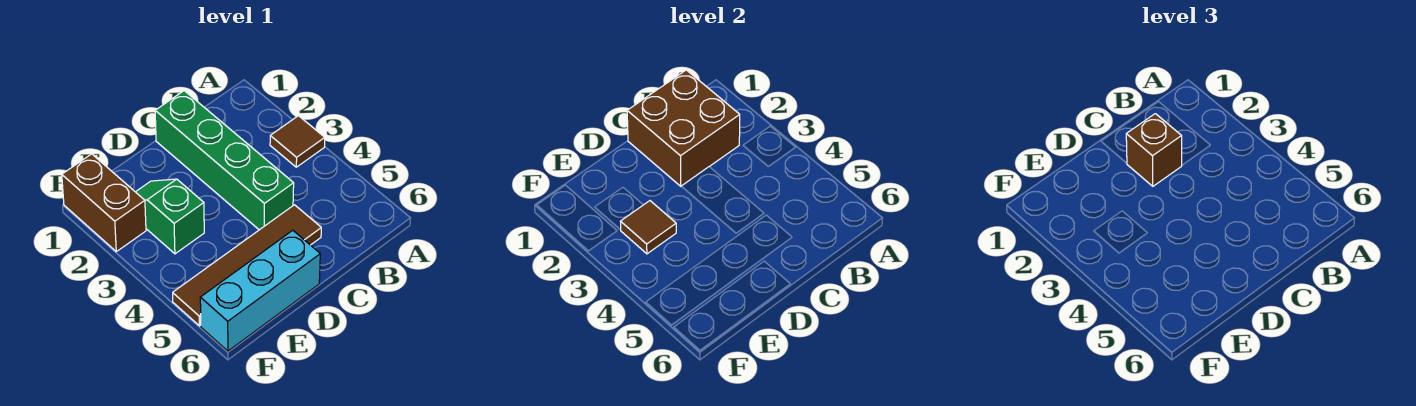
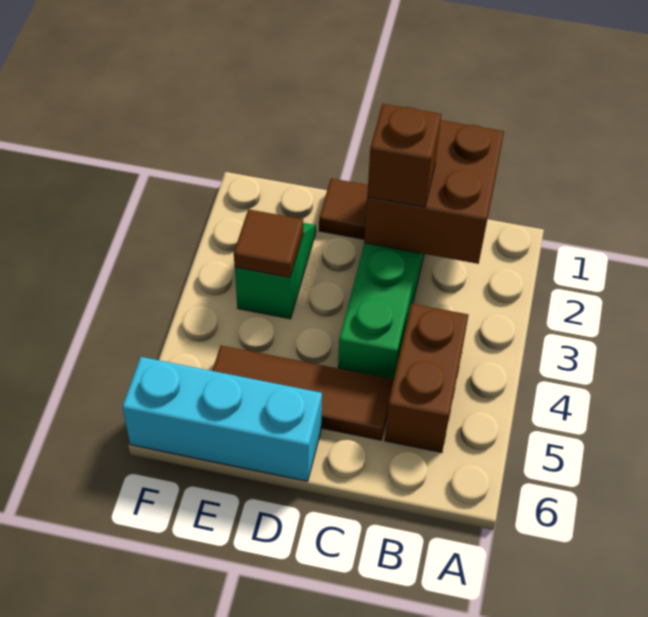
brown 1x1 tile [270,116,325,167] -> brown 1x1 tile moved to [319,178,368,240]
brown 1x4 tile [173,205,321,326] -> brown 1x3 tile [212,346,394,440]
brown 1x2 brick [62,154,146,252] -> brown 1x2 brick moved to [385,304,469,453]

